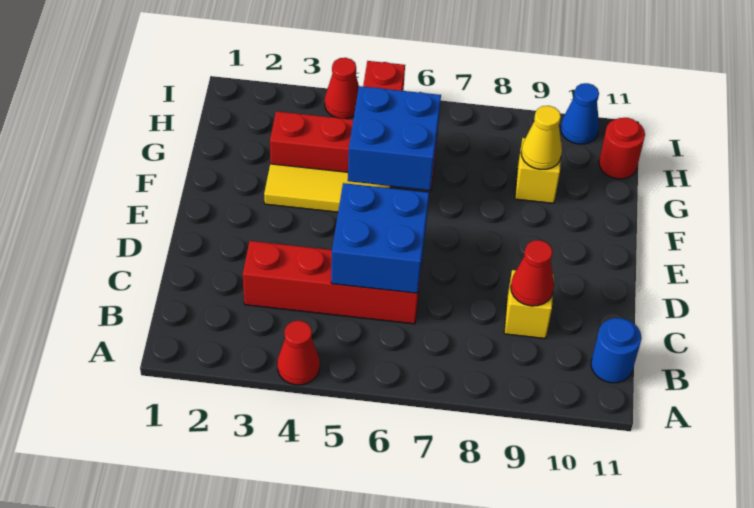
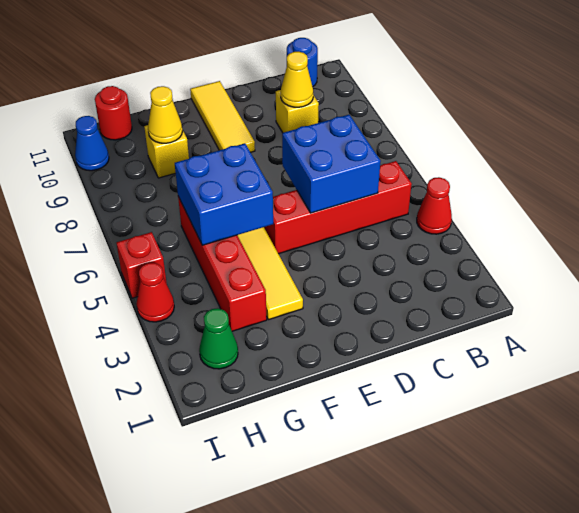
red 1x4 brick [243,241,422,324] -> red 1x4 brick turned to [264,161,412,254]
red 1x1 cone [511,240,554,306] -> yellow 1x1 cone [281,52,313,107]
none -> yellow 1x3 tile [190,81,255,152]
none -> green 1x1 cone [199,308,238,369]

